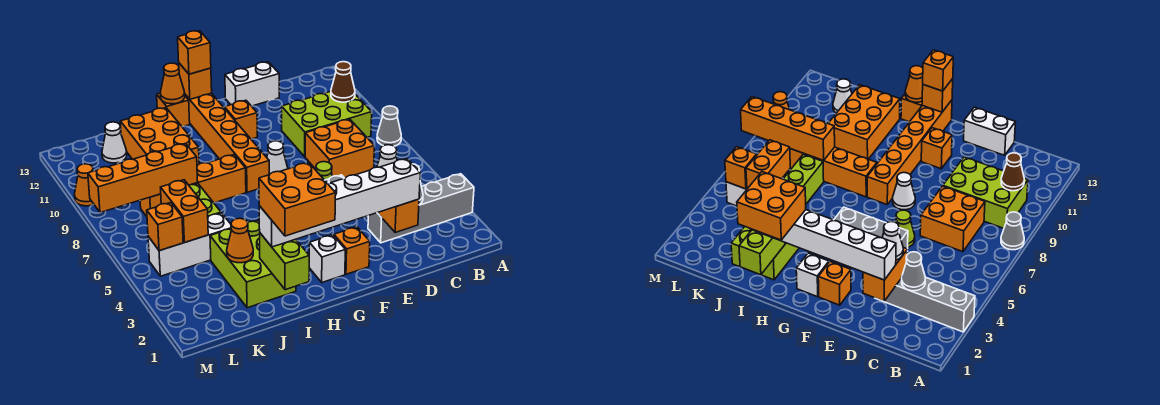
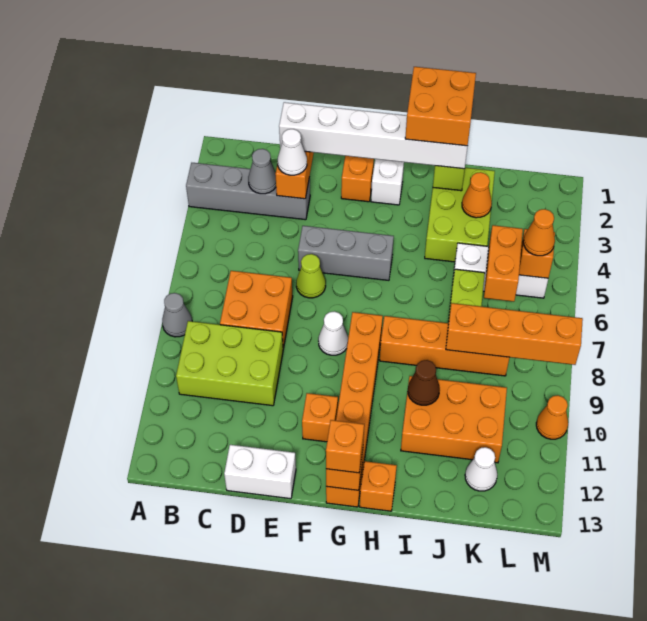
brown 1x1 cone [331,62,355,102] -> brown 1x1 cone moved to [408,360,440,405]
orange 1x1 cone [160,63,185,104] -> orange 1x1 cone moved to [523,209,555,256]
orange 2x3 brick [120,108,199,166] -> orange 2x3 brick turned to [401,376,507,463]

